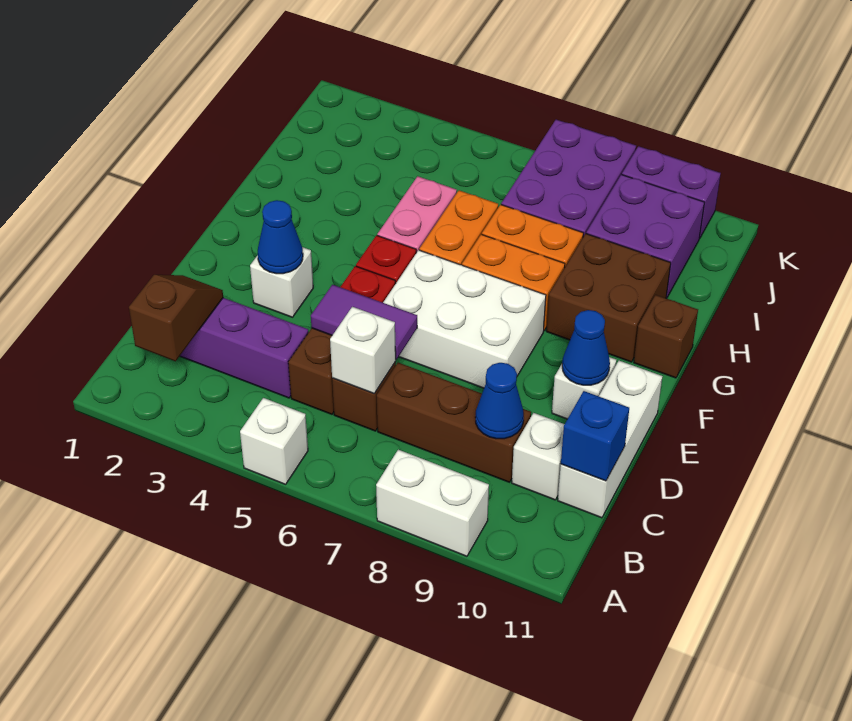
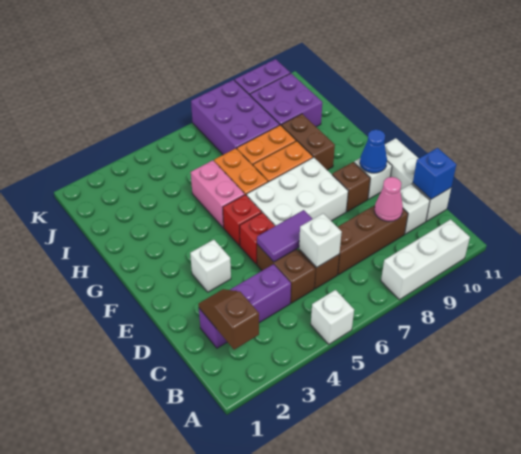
white 1x2 brick [376,450,489,556] -> white 1x3 brick [381,219,470,300]
blue 1x1 cone [475,363,524,439] -> pink 1x1 cone [374,177,403,222]
blue 1x1 cone [258,200,303,274] -> none
brown 2x2 brick [546,234,671,362] -> brown 1x2 brick [281,114,335,170]
brown 1x1 brick [634,295,698,378] -> brown 1x1 brick moved to [332,162,370,212]

